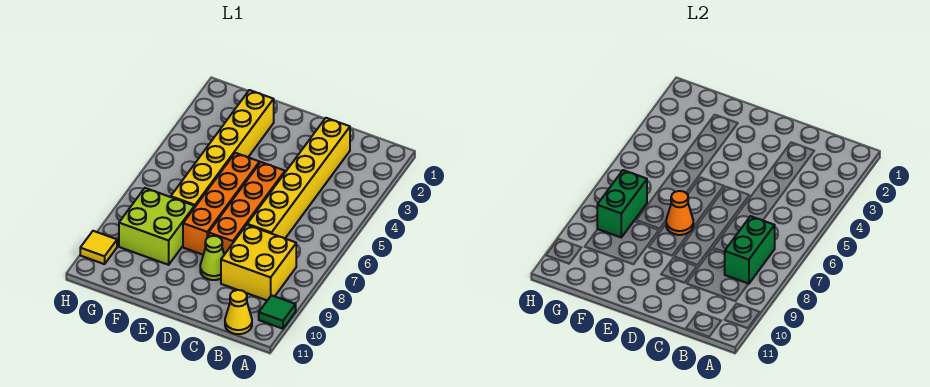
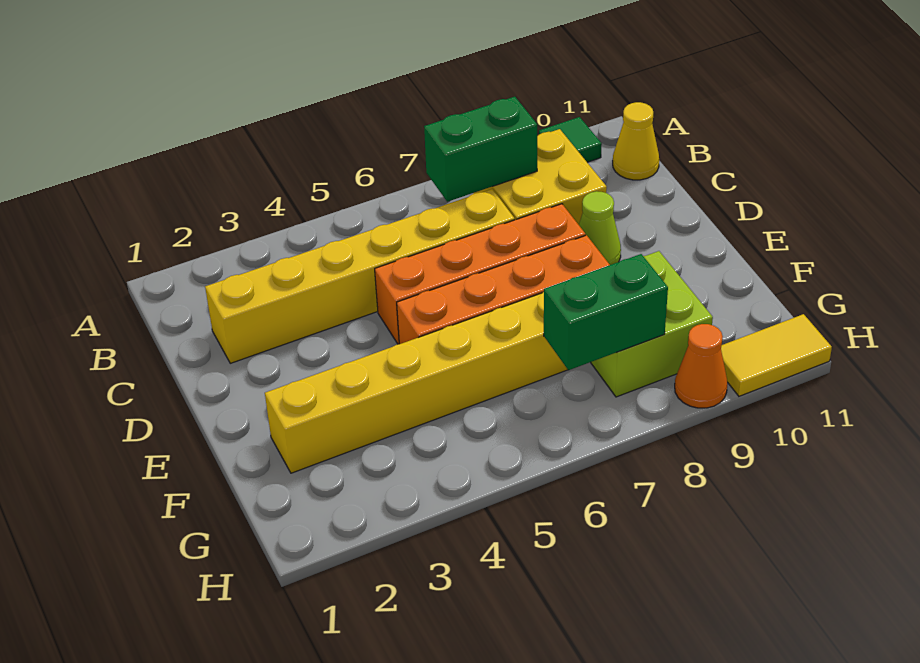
orange 1x1 cone [666,191,693,235] -> orange 1x1 cone moved to [675,324,727,408]
yellow 1x1 tile [80,231,117,264] -> yellow 1x2 tile [721,314,832,396]

